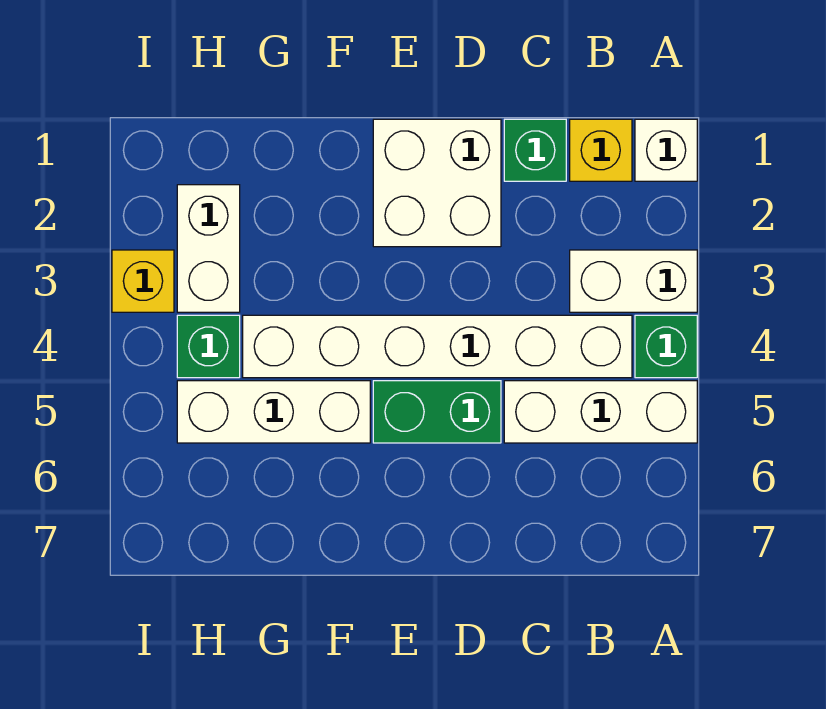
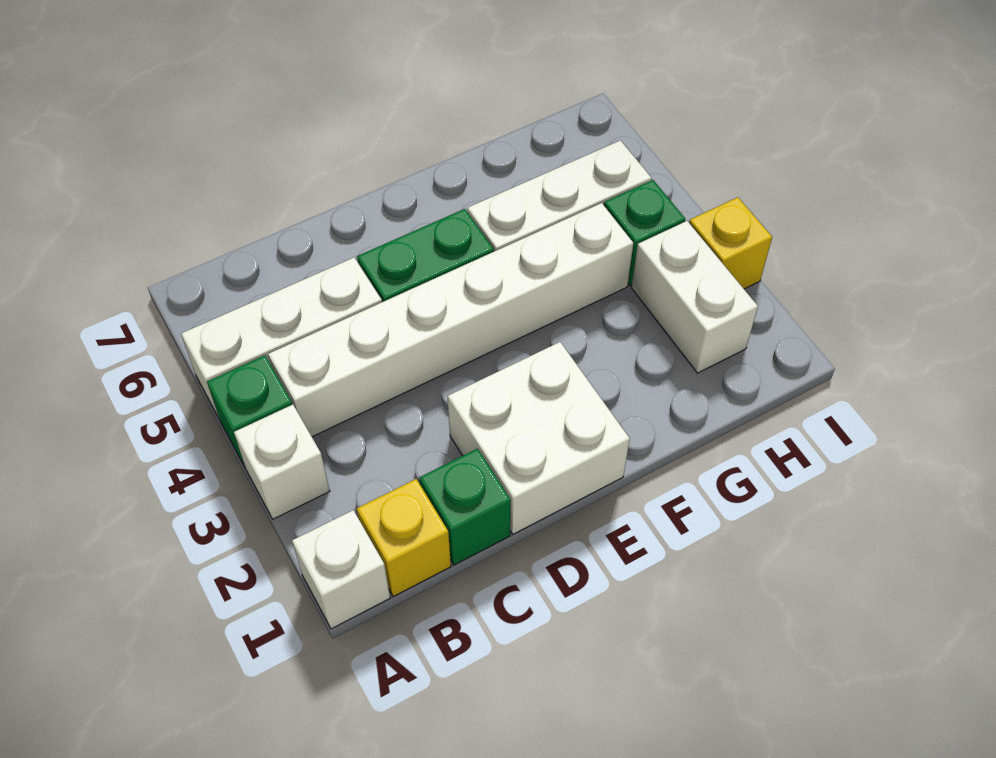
white 1x2 brick [570,250,697,312] -> white 1x1 brick [234,404,330,519]

